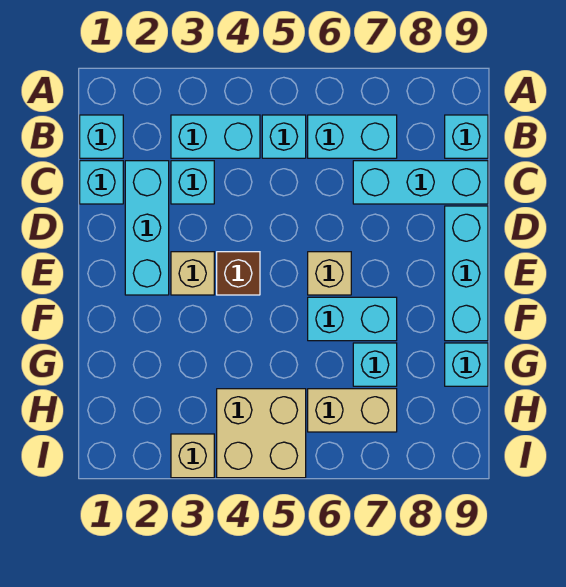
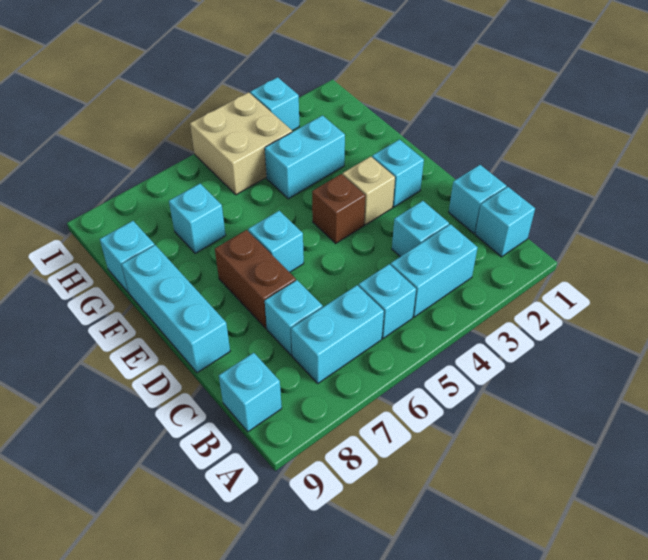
cyan 1x3 brick [125,161,169,295] -> cyan 1x1 brick [372,139,424,207]
cyan 1x3 brick [353,161,488,204] -> cyan 1x1 brick [265,280,323,355]
none -> brown 1x2 brick [215,230,296,328]
tan 1x1 brick [308,252,351,295] -> cyan 1x1 brick [248,211,304,272]
cyan 1x2 brick [308,297,397,341] -> cyan 1x2 brick moved to [265,116,345,199]
tan 1x2 brick [308,389,397,432] -> none
tan 1x1 brick [171,434,214,478] -> cyan 1x1 brick [250,77,299,131]

